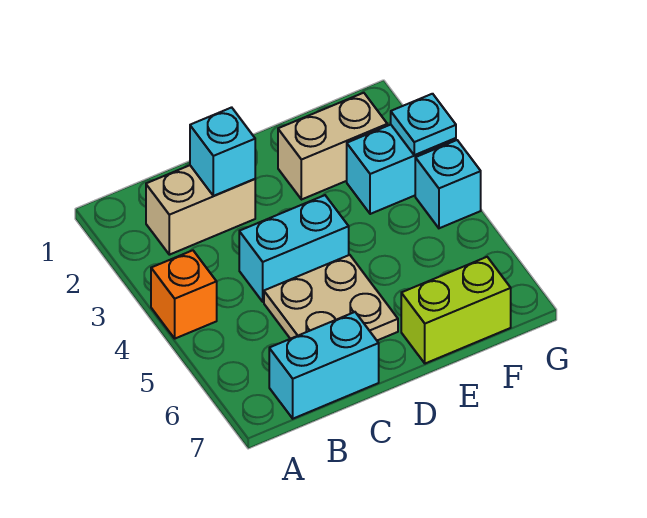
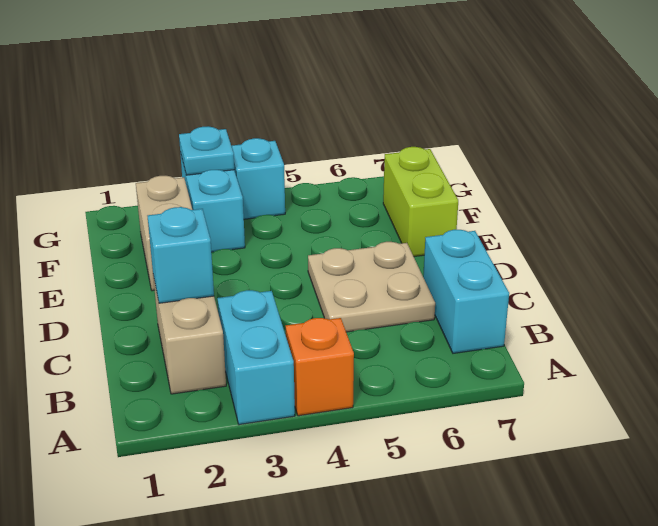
cyan 1x2 brick [239,195,349,302] -> cyan 1x2 brick moved to [217,290,295,425]

